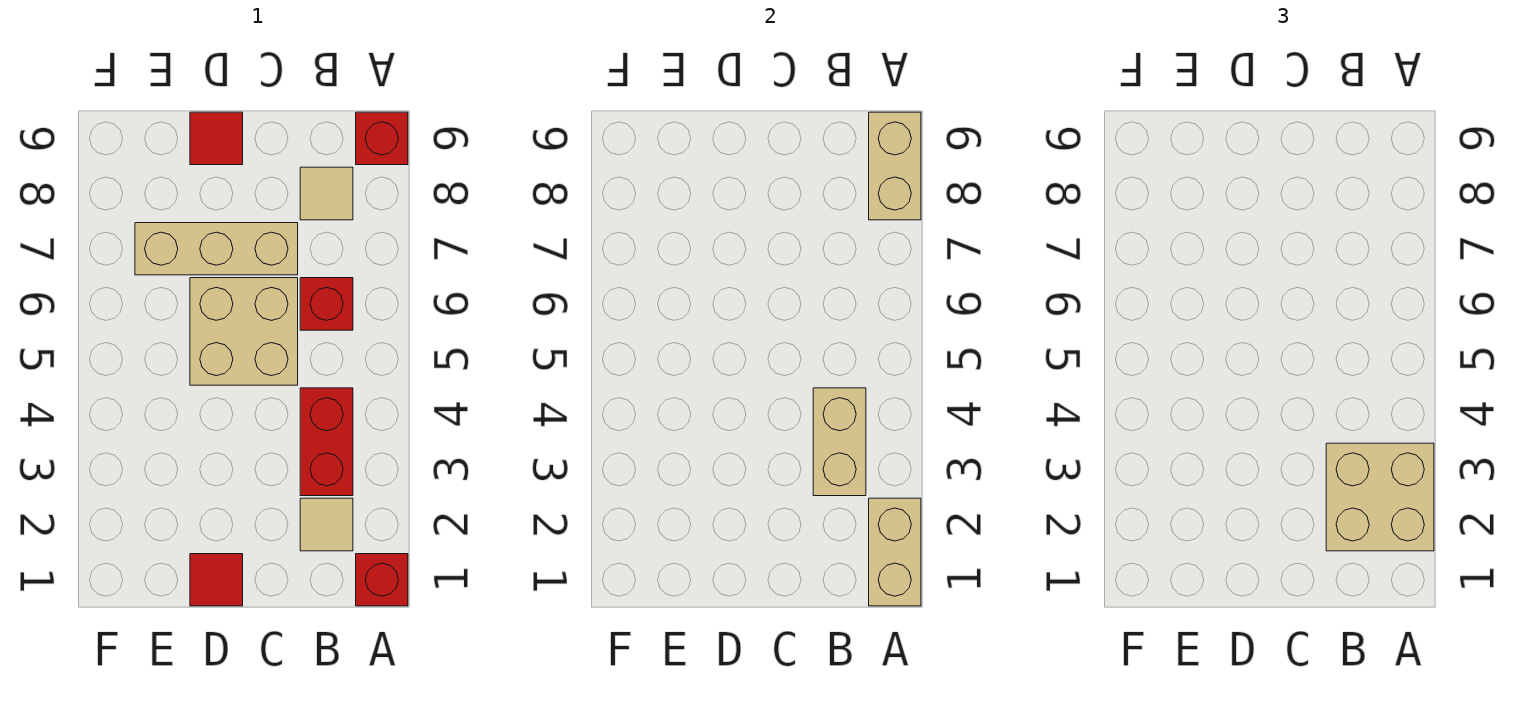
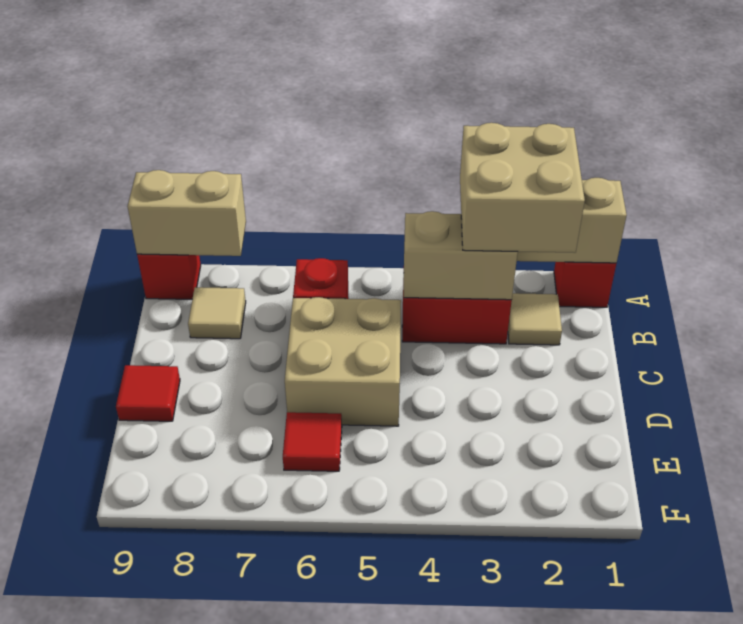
tan 1x3 brick [135,223,298,275] -> none
red 1x1 tile [190,554,243,606] -> red 1x1 tile moved to [283,412,342,471]

